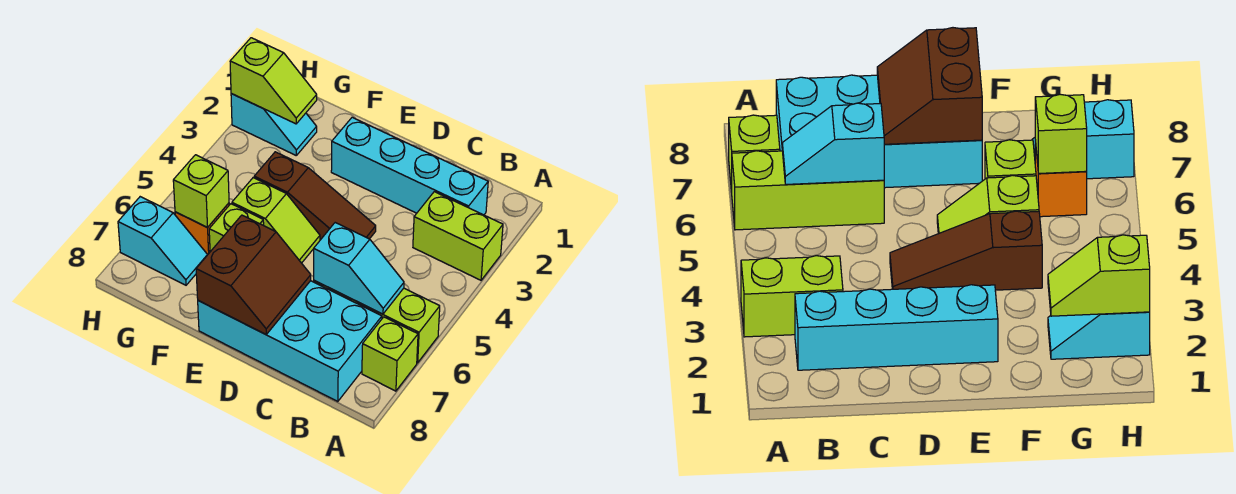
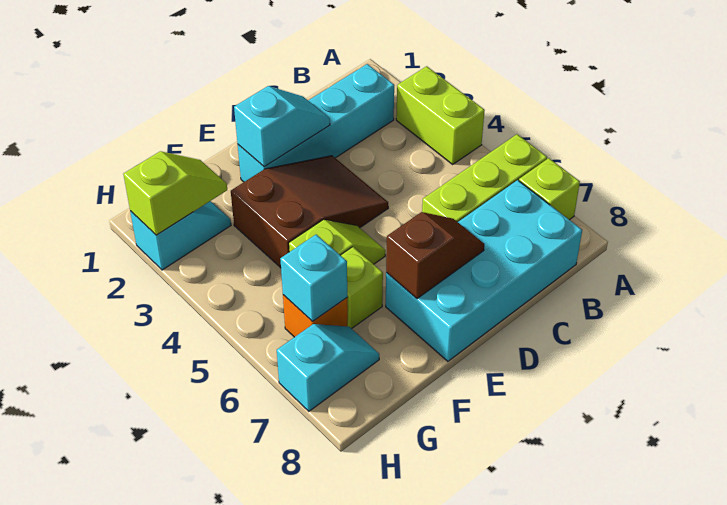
lime 1x2 brick [413,192,503,280] -> lime 1x2 brick turned to [396,66,485,164]
cyan 1x2 slope [314,223,404,314] -> cyan 1x2 slope moved to [234,86,330,167]
brown 1x3 slope [254,152,376,239] -> brown 2x3 slope [231,156,388,268]
brown 2x2 slope [196,215,311,334] -> brown 1x2 slope [386,212,484,299]
lime 1x1 brick [173,155,229,228] -> cyan 1x1 brick [280,235,347,321]

